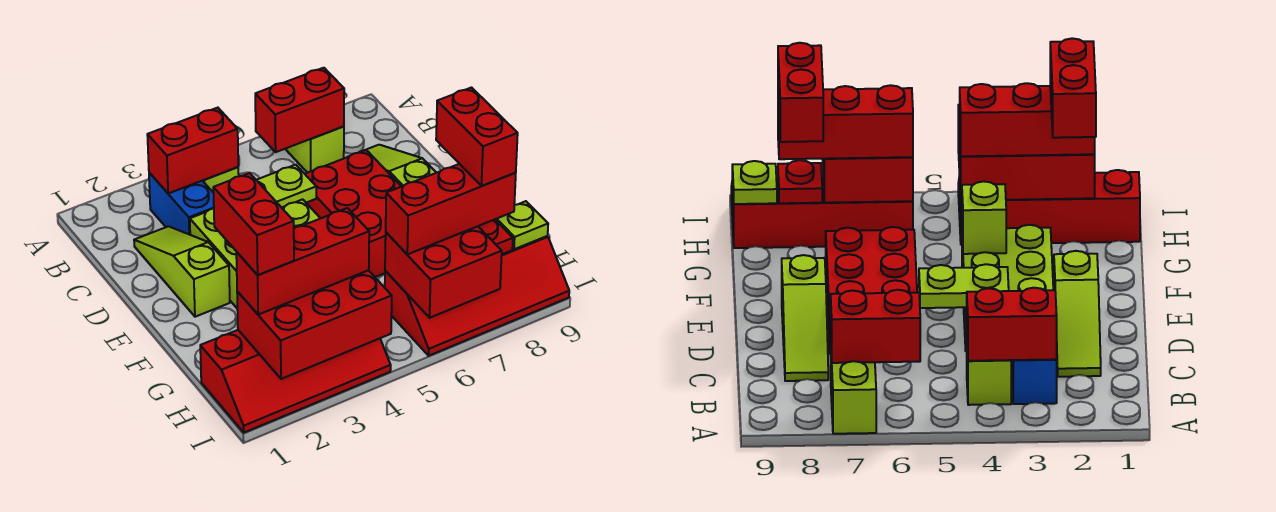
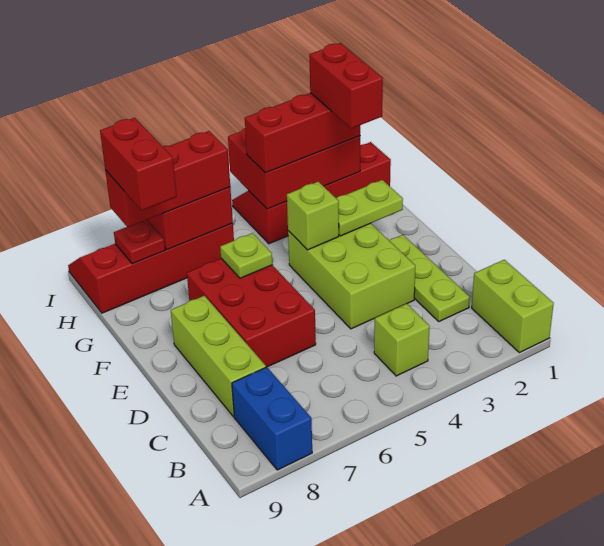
lime 1x2 brick [286,126,344,173] -> lime 1x2 brick moved to [472,260,554,353]
blue 1x2 brick [149,173,214,235] -> blue 1x2 brick moved to [232,367,312,470]
red 1x2 brick [147,108,238,193] -> none
red 1x2 brick [255,68,344,152] -> none
lime 1x3 slope [134,226,230,317] -> lime 1x3 plate [389,235,470,321]
lime 1x3 slope [366,145,436,186] -> lime 1x3 brick [171,296,266,417]
lime 1x2 plate [257,165,316,208] -> lime 1x2 plate moved to [336,180,403,236]
lime 1x1 plate [495,201,548,249] -> lime 1x1 plate moved to [220,233,272,278]

